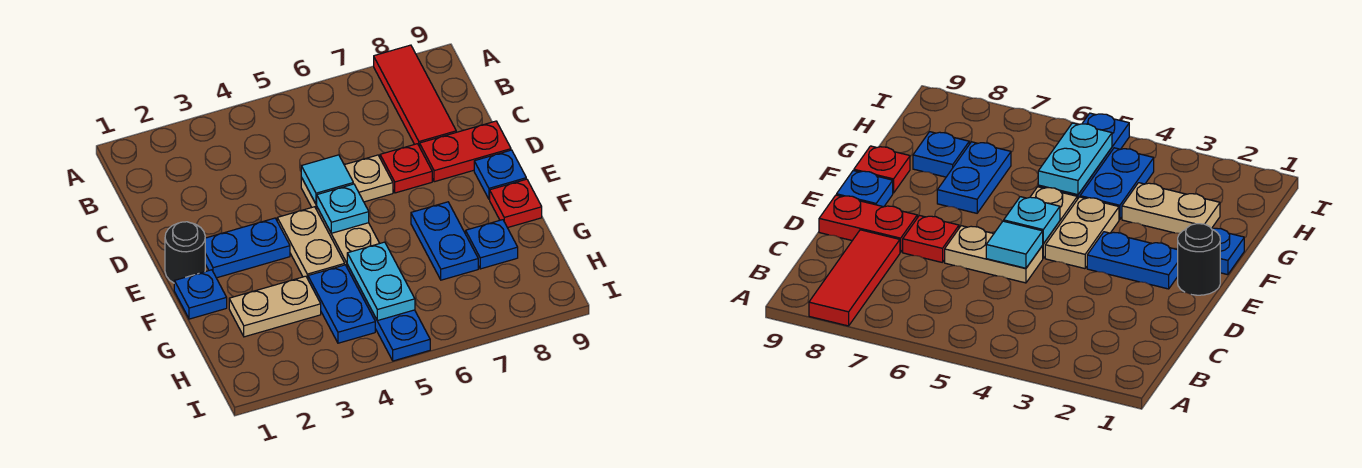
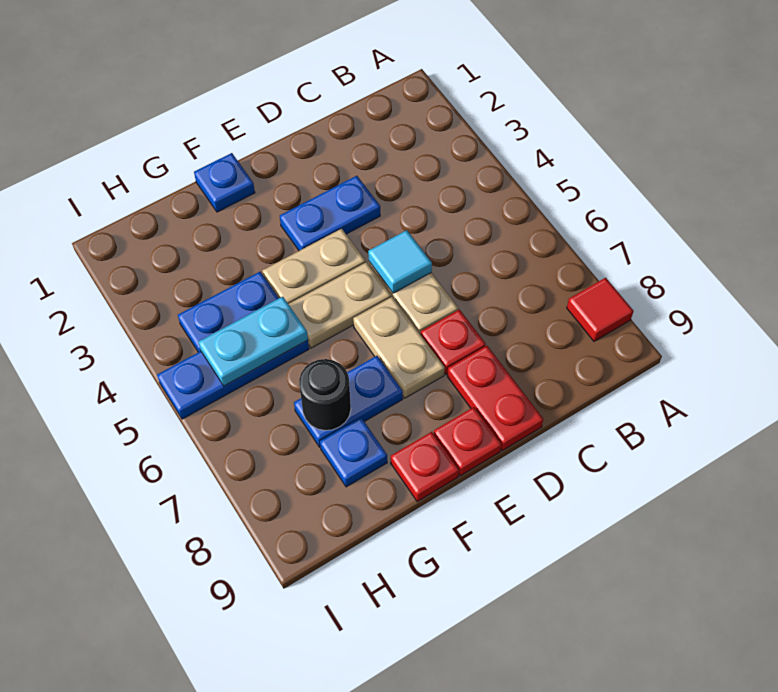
red 1x3 tile [374,45,456,147] -> red 1x1 tile [567,278,634,341]
black 1x1 round brick [165,222,205,283] -> black 1x1 round brick moved to [299,359,351,430]
blue 1x2 plate [205,218,290,278] -> blue 1x2 plate turned to [280,176,380,251]
cyan 1x1 plate [316,184,369,233] -> none
blue 1x1 plate [474,150,526,199] -> red 1x1 plate [434,407,502,476]
tan 1x2 plate [229,276,321,337] -> tan 1x2 plate moved to [353,297,445,398]

